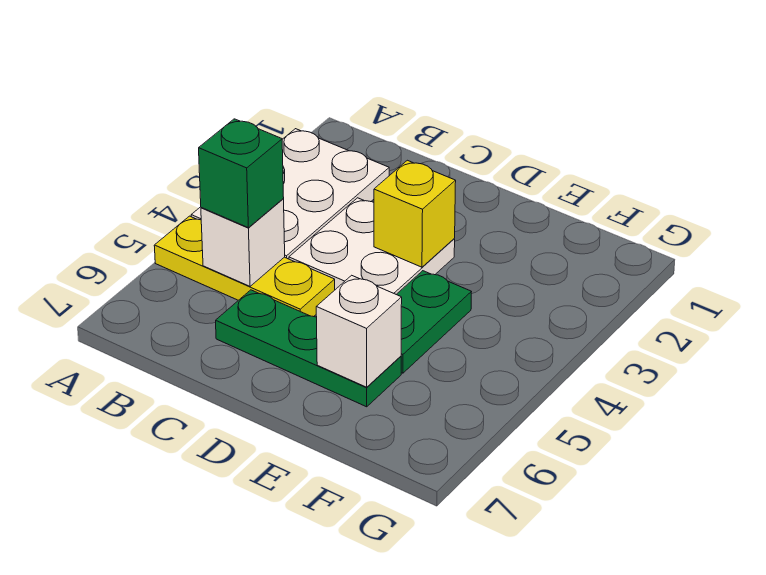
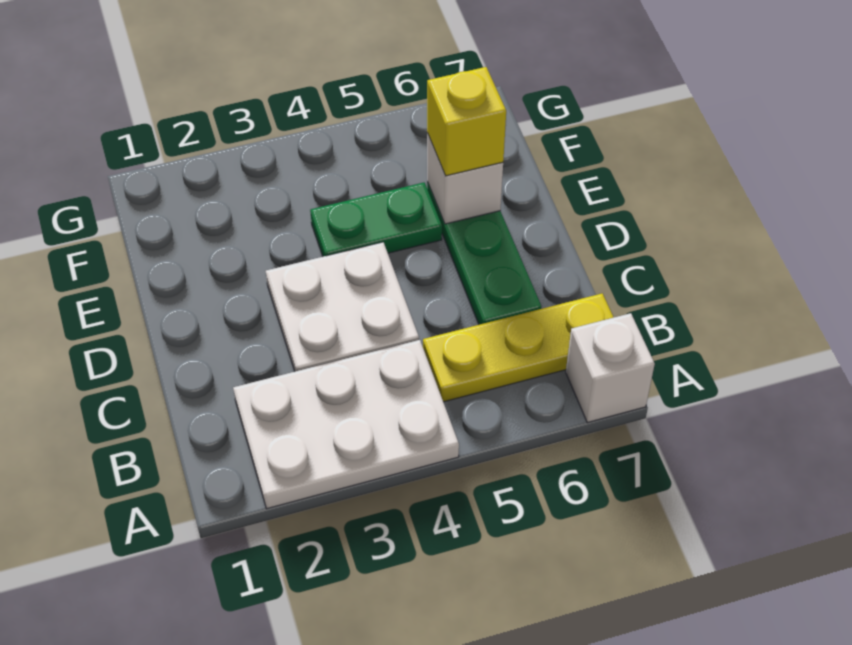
yellow 1x3 plate [154,216,335,317] -> yellow 1x3 plate turned to [423,293,614,402]
white 1x1 brick [201,199,285,286] -> white 1x1 brick moved to [566,313,655,423]
green 1x1 brick [199,119,284,228] -> none
yellow 1x1 brick [374,160,456,267] -> yellow 1x1 brick moved to [427,67,506,176]

